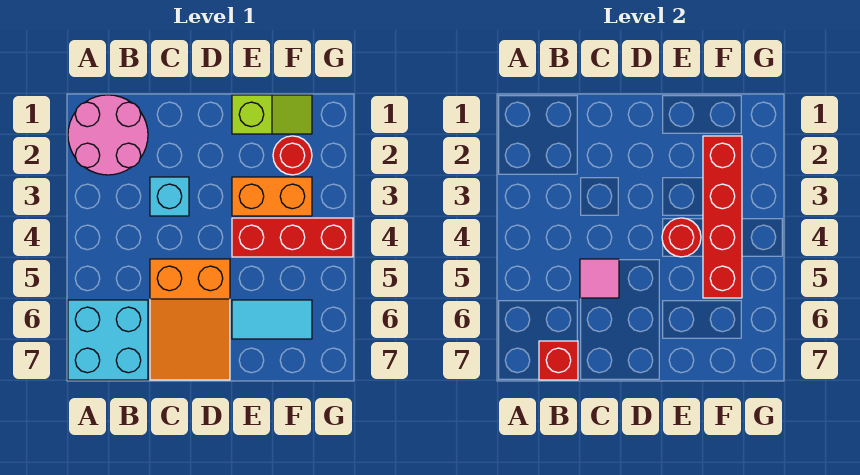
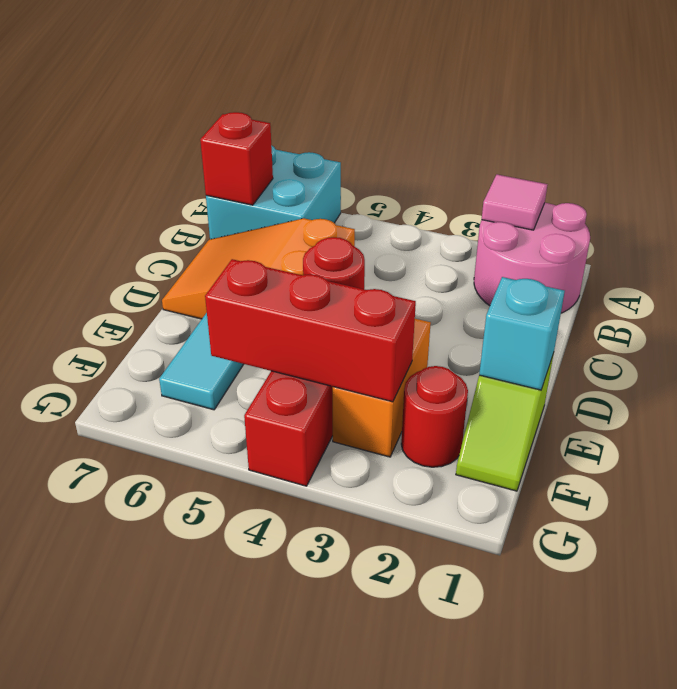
cyan 1x1 brick [150,177,189,216] -> cyan 1x1 brick moved to [479,277,565,390]
pink 1x1 tile [580,259,619,298] -> pink 1x1 tile moved to [482,174,548,230]
red 1x4 brick [703,136,742,298] -> red 1x3 brick [205,259,416,402]

